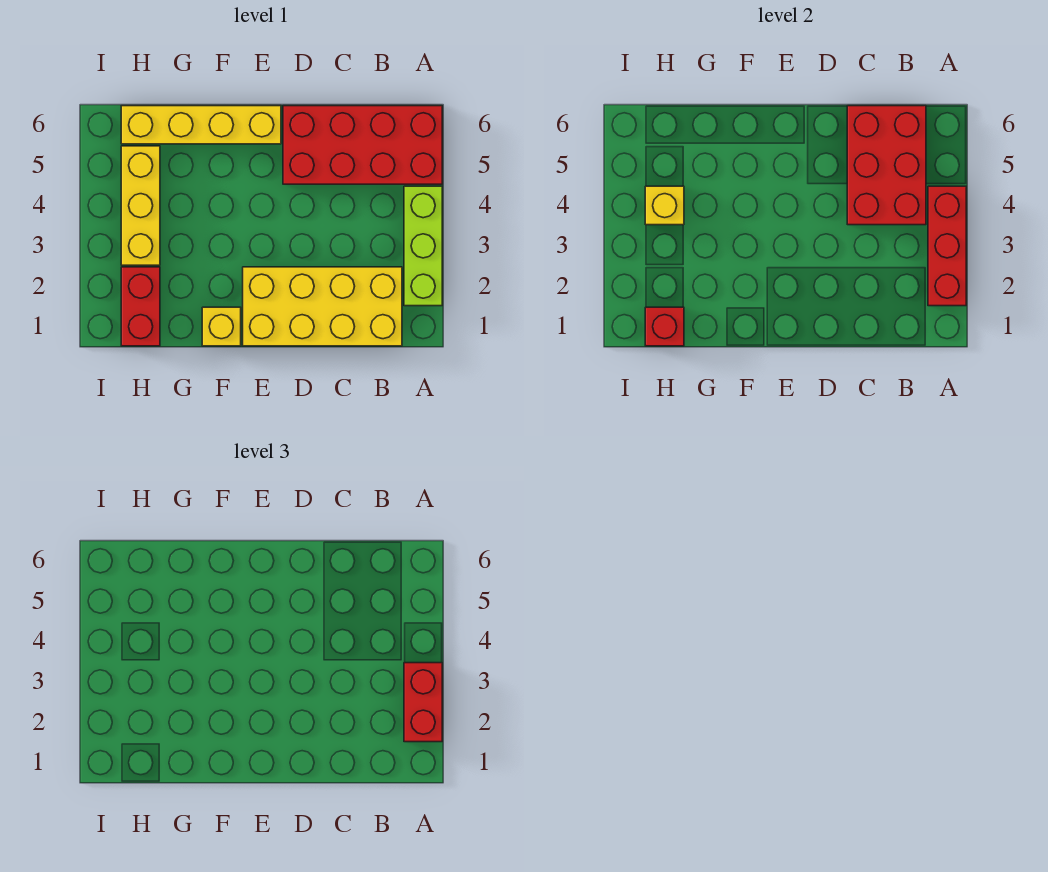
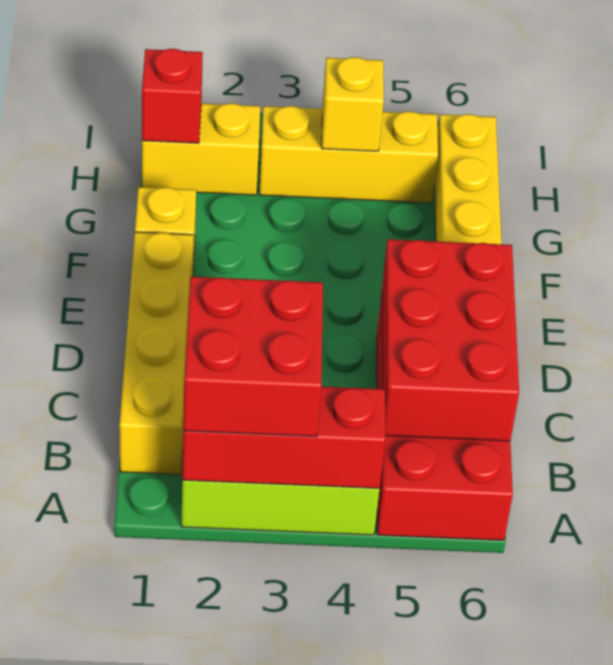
red 1x2 brick [404,663,442,742] -> red 2x2 brick [183,277,323,437]
yellow 2x4 brick [243,267,402,346] -> yellow 1x4 brick [119,232,194,475]
red 2x3 brick [847,106,926,225] -> red 2x3 brick turned to [382,239,519,441]
red 1x2 brick [121,267,160,346] -> yellow 1x2 brick [142,103,260,195]

